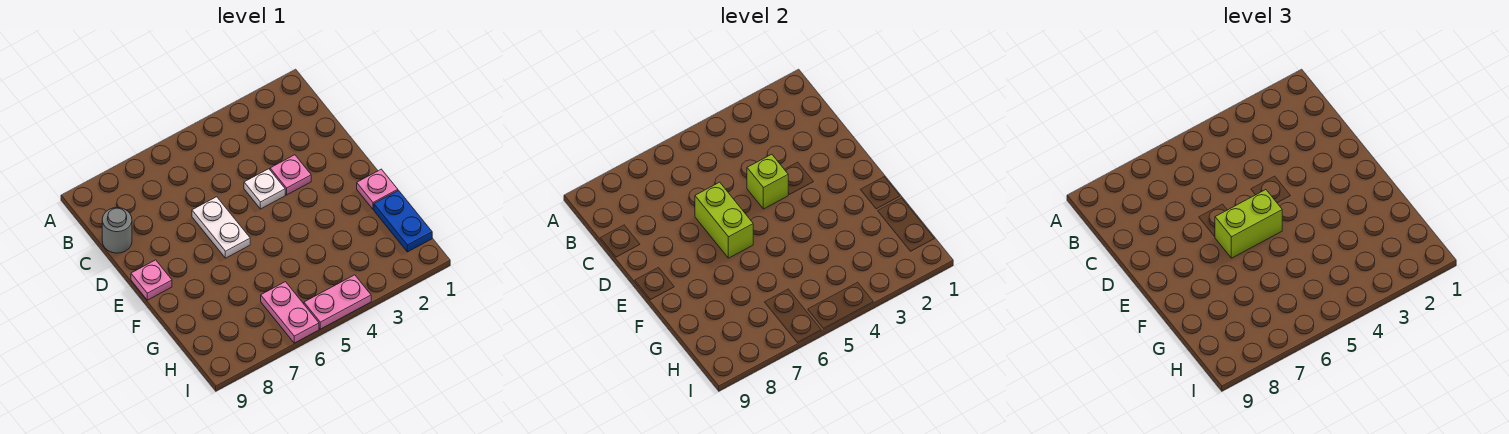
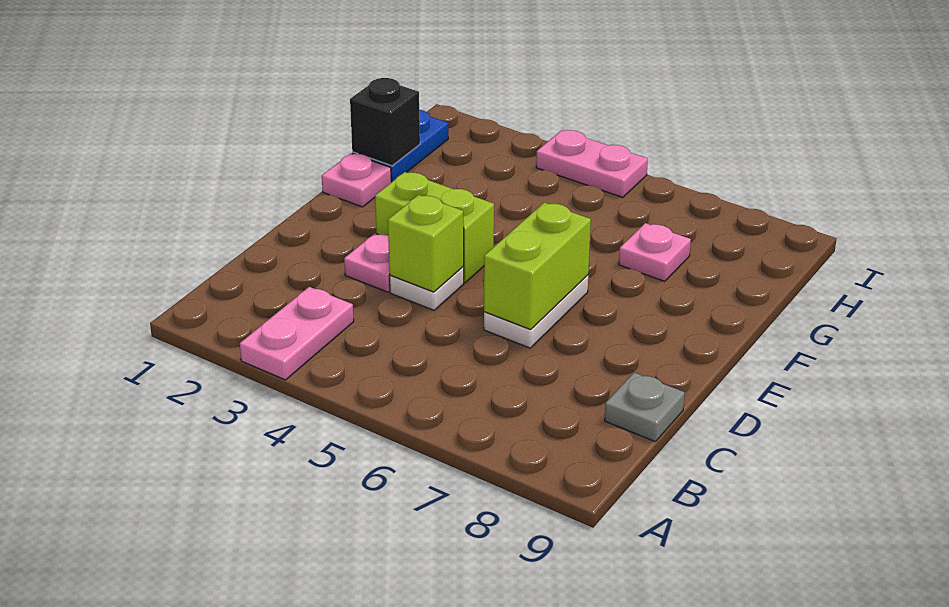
grey 1x1 round brick [102,208,132,253] -> grey 1x1 plate [605,373,685,442]
lime 1x2 brick [1215,190,1282,258] -> lime 1x2 brick moved to [375,172,494,283]
pink 1x1 plate [131,260,172,300] -> pink 1x1 plate moved to [619,223,691,281]
none -> black 1x1 brick [350,78,420,166]
pink 1x2 plate [261,282,319,343] -> pink 1x2 plate moved to [240,287,354,380]

